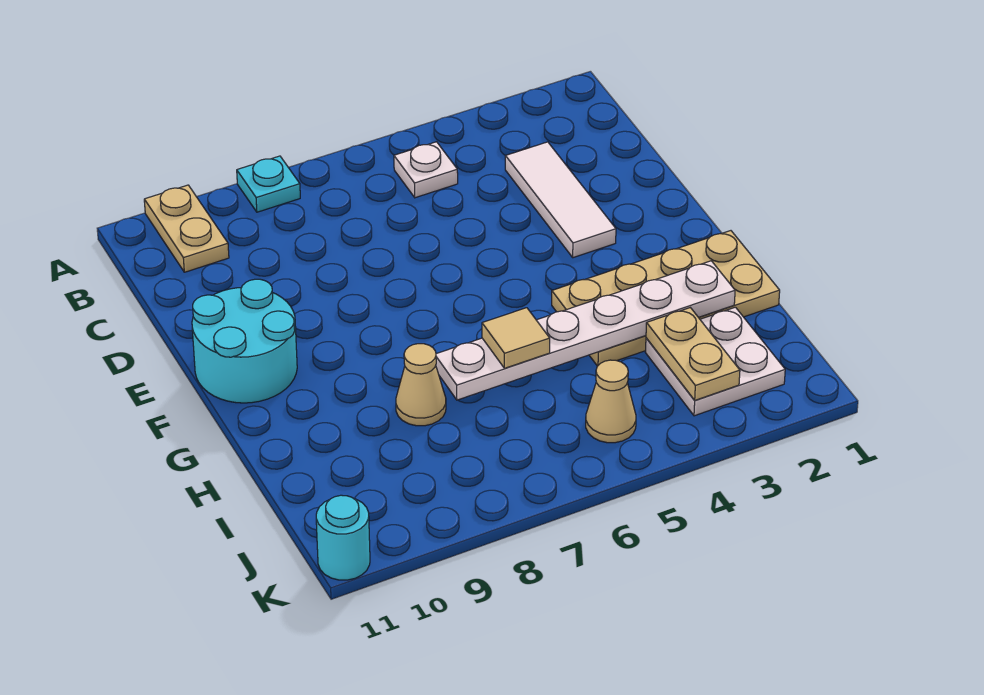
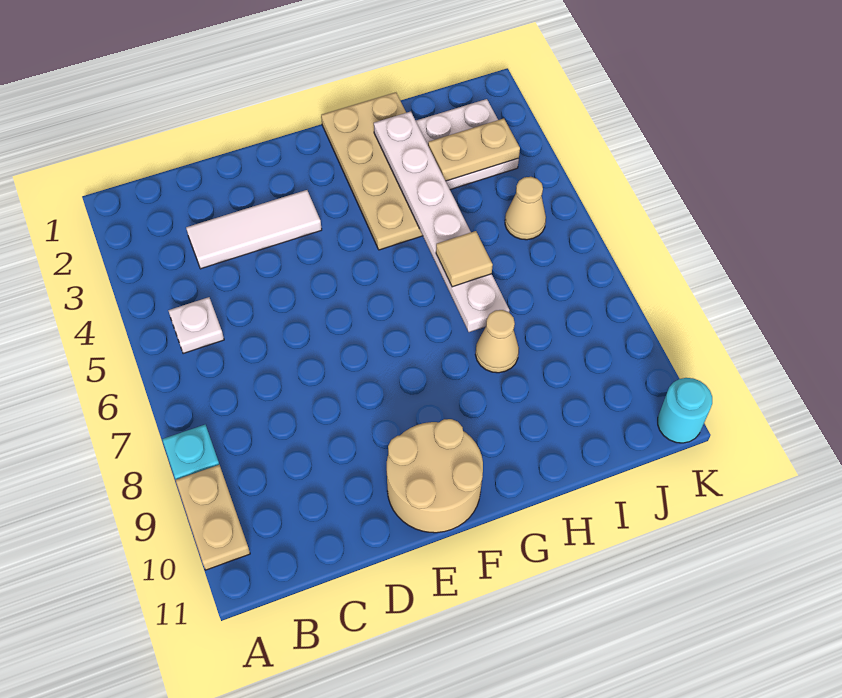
tan 1x2 plate [144,185,229,272] -> tan 1x2 plate turned to [176,465,250,570]
cyan 2x2 round brick [192,279,297,403] -> tan 2x2 round brick [387,419,483,533]

